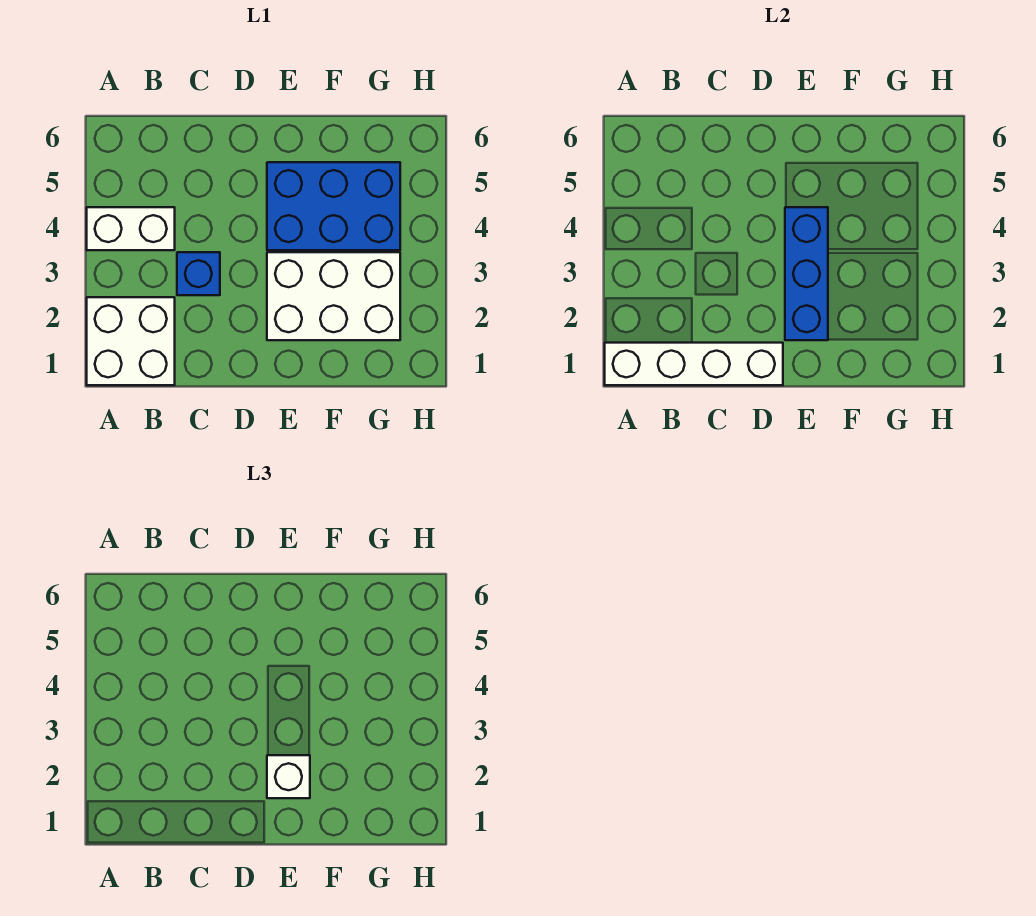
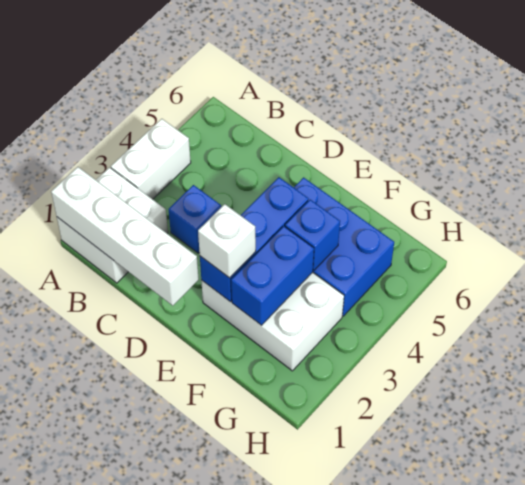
white 1x2 brick [87,207,175,250] -> white 1x2 brick turned to [111,119,191,199]
none -> blue 1x2 brick [231,226,314,325]
none -> blue 1x1 brick [285,200,340,270]

